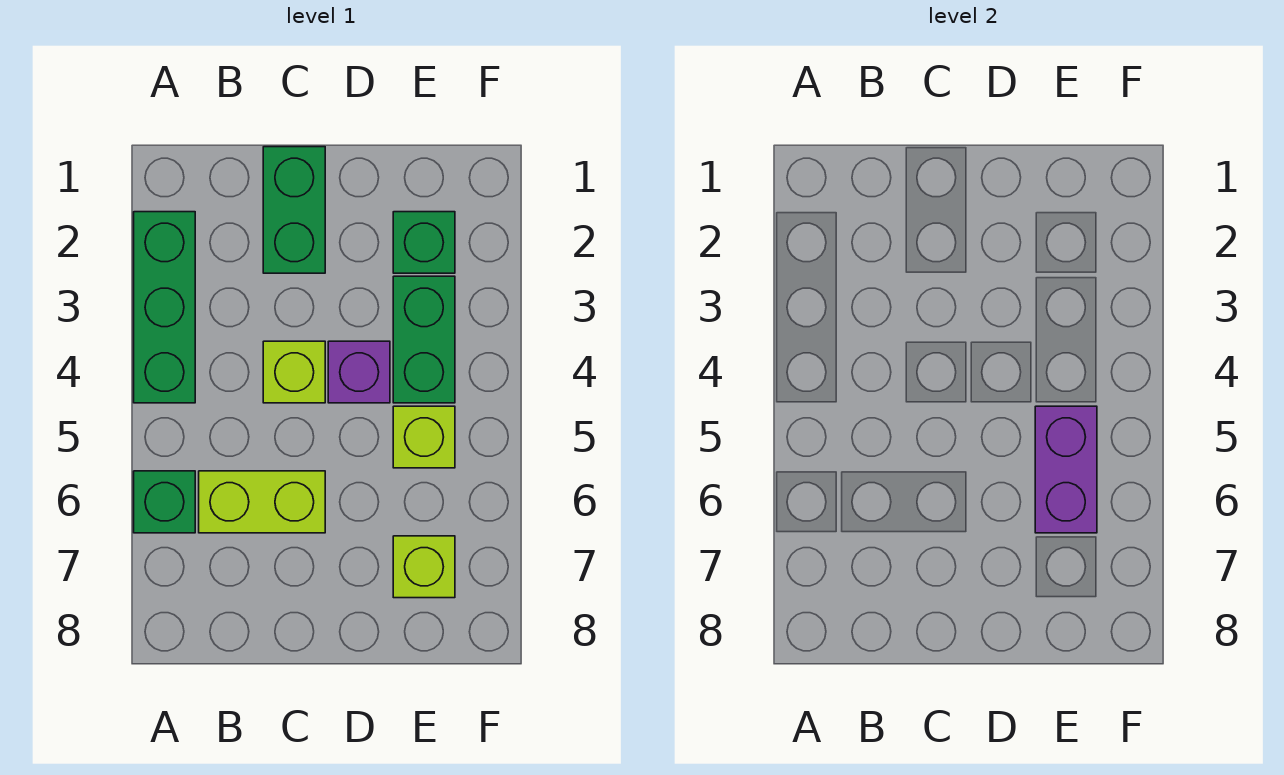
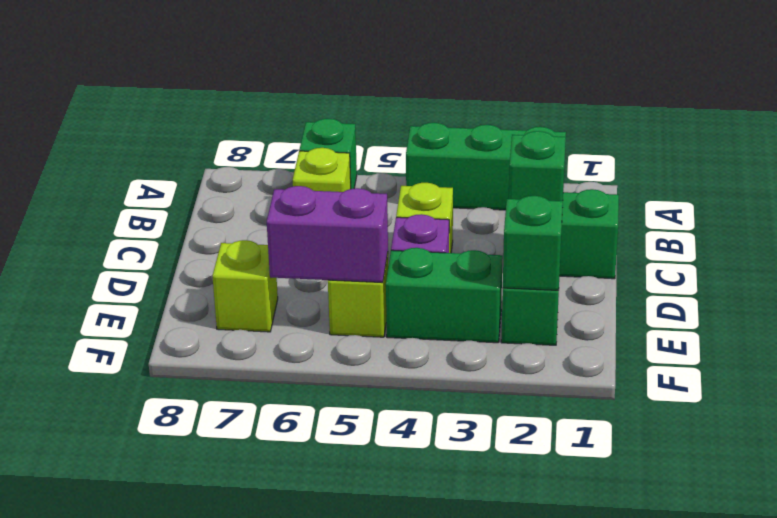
lime 1x2 brick [199,471,325,533] -> lime 1x1 brick [293,148,351,192]
none -> green 1x1 brick [509,131,566,201]
none -> green 1x1 brick [503,196,563,290]

